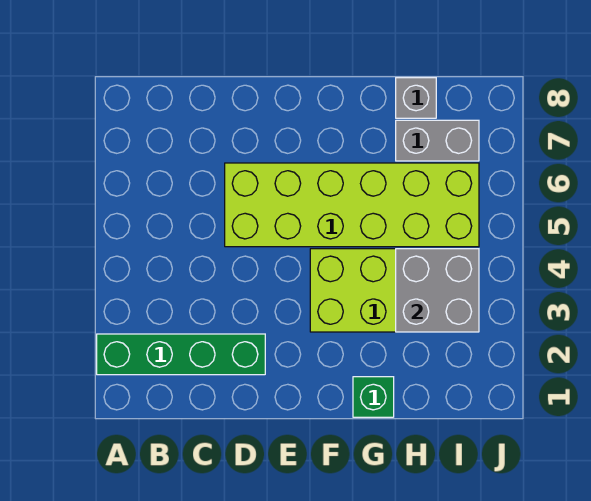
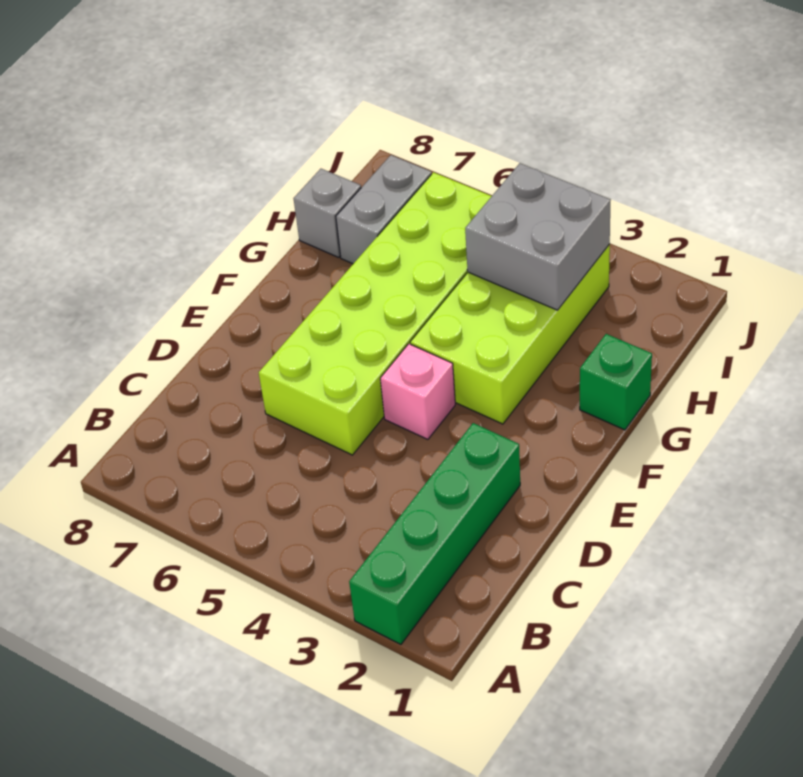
none -> pink 1x1 brick [380,344,455,439]

